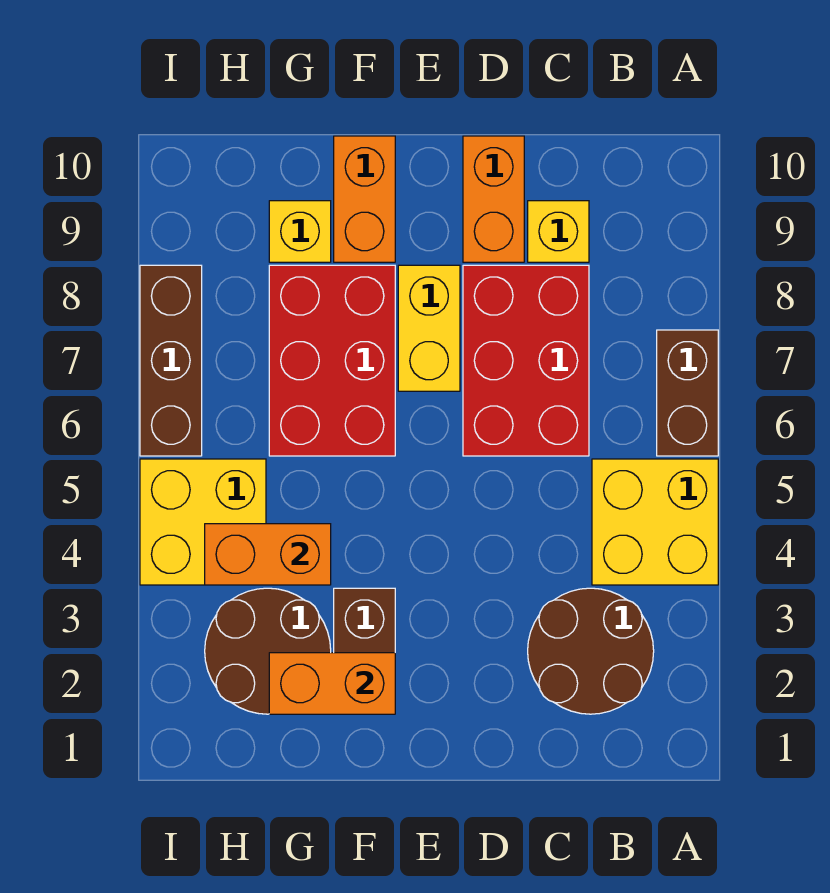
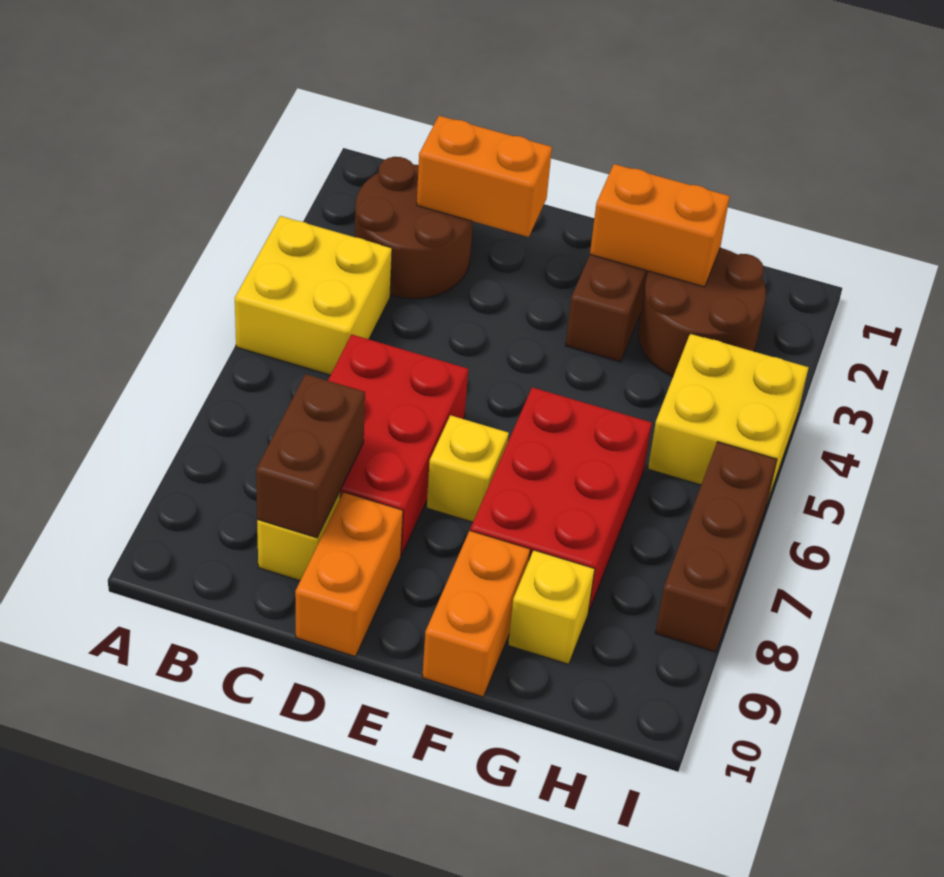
brown 1x2 brick [657,330,718,456] -> brown 1x2 brick moved to [256,374,365,538]
yellow 1x2 brick [398,265,460,391] -> yellow 1x1 brick [427,415,509,522]
orange 1x2 brick [205,524,331,585] -> orange 1x2 brick moved to [417,116,552,237]

